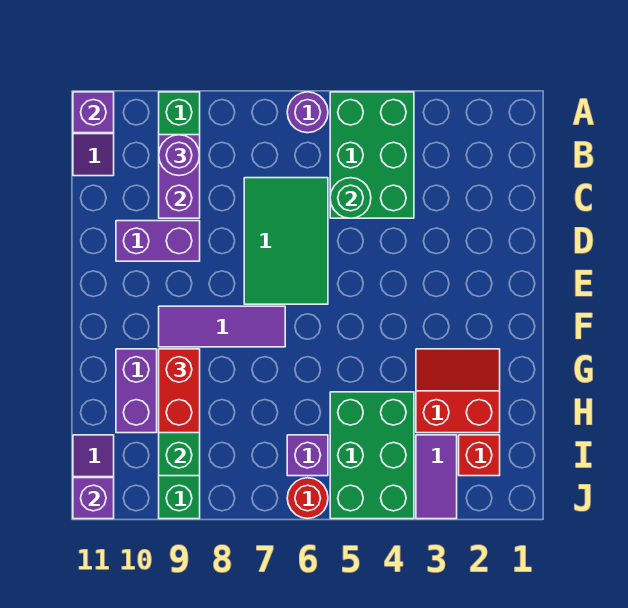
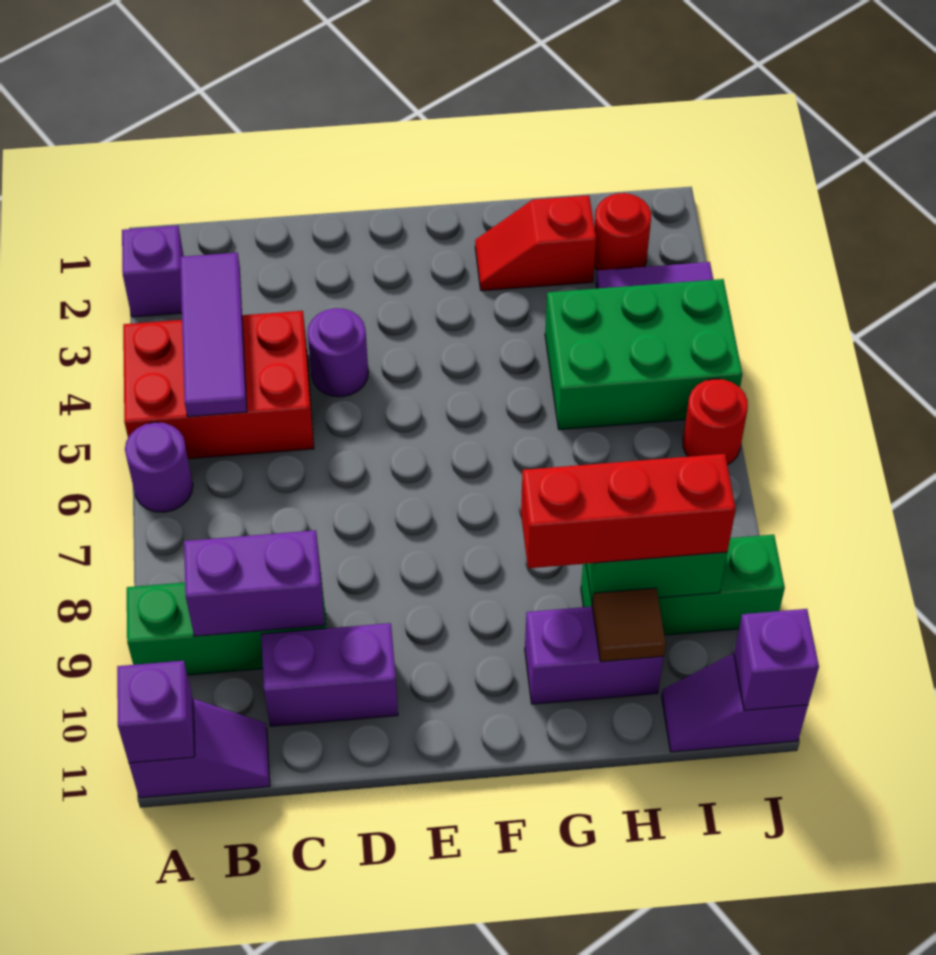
green 2x3 brick [330,92,414,218] -> red 2x3 brick [123,311,314,459]
purple 1x1 round brick [159,135,200,176] -> purple 1x1 round brick moved to [308,308,368,397]
green 1x1 round brick [330,178,371,218] -> none
green 2x3 tile [244,178,328,304] -> none
purple 1x2 brick [116,221,200,261] -> purple 1x2 brick turned to [261,623,398,726]
purple 1x3 tile [159,306,285,347] -> purple 1x3 tile moved to [180,253,247,417]
red 2x2 slope [416,349,500,433] -> red 1x2 slope [475,196,596,291]
red 1x2 brick [159,349,200,433] -> red 1x3 brick [521,454,736,568]
none -> brown 1x1 tile [592,588,666,662]
red 1x1 brick [459,435,500,476] -> red 1x1 round brick [594,193,651,270]
purple 1x1 brick [287,435,328,476] -> purple 1x1 brick moved to [122,226,184,317]

